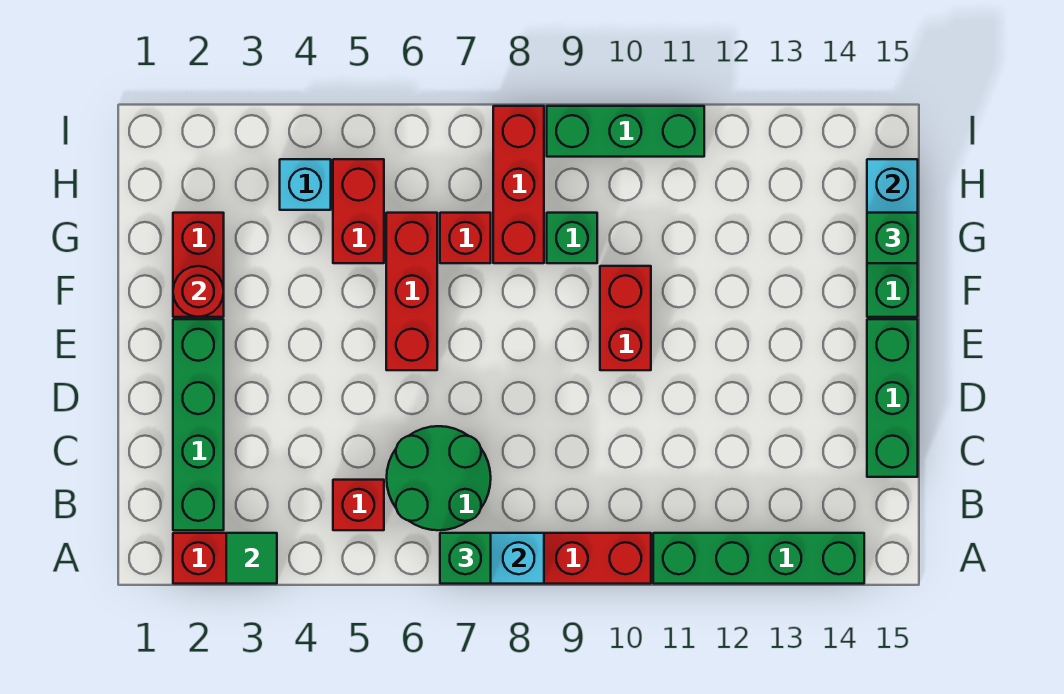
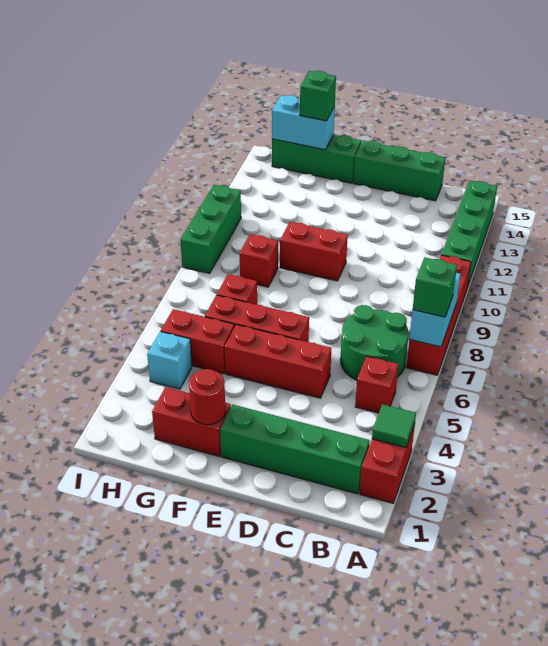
red 1x3 brick [493,106,544,263] -> red 1x3 brick moved to [224,325,331,398]
green 1x1 brick [547,213,597,263] -> red 1x1 brick [240,234,278,287]

